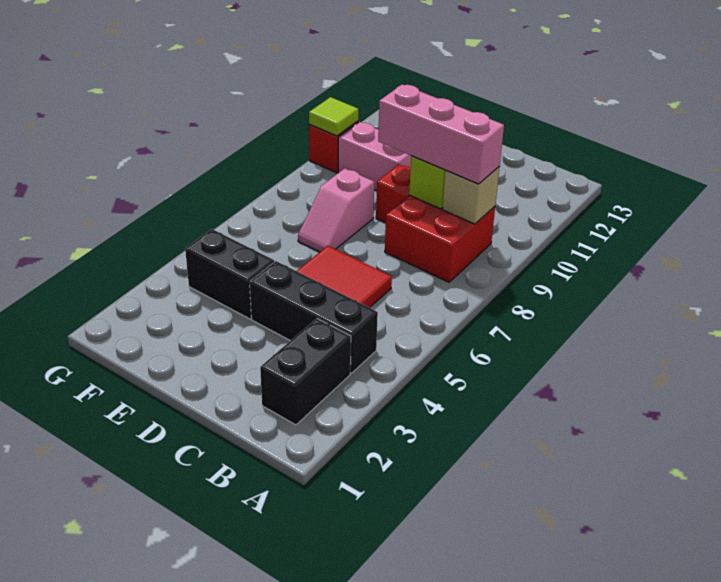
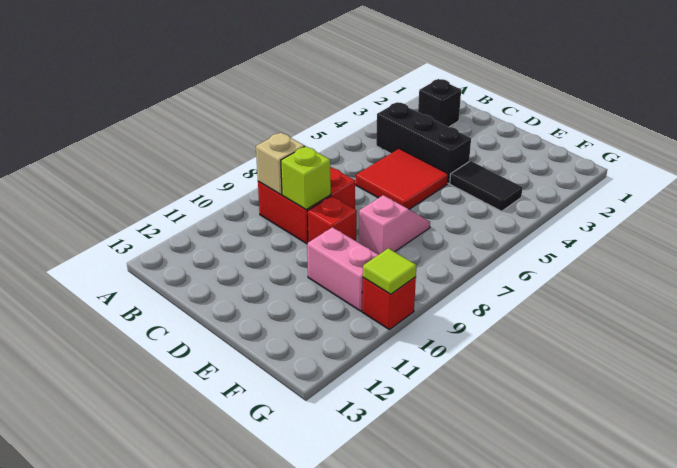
black 1x2 brick [260,318,351,425] -> black 1x1 brick [418,79,461,127]
pink 1x3 brick [378,84,504,184] -> none
black 1x2 brick [185,229,274,319] -> black 1x2 tile [450,161,523,211]

